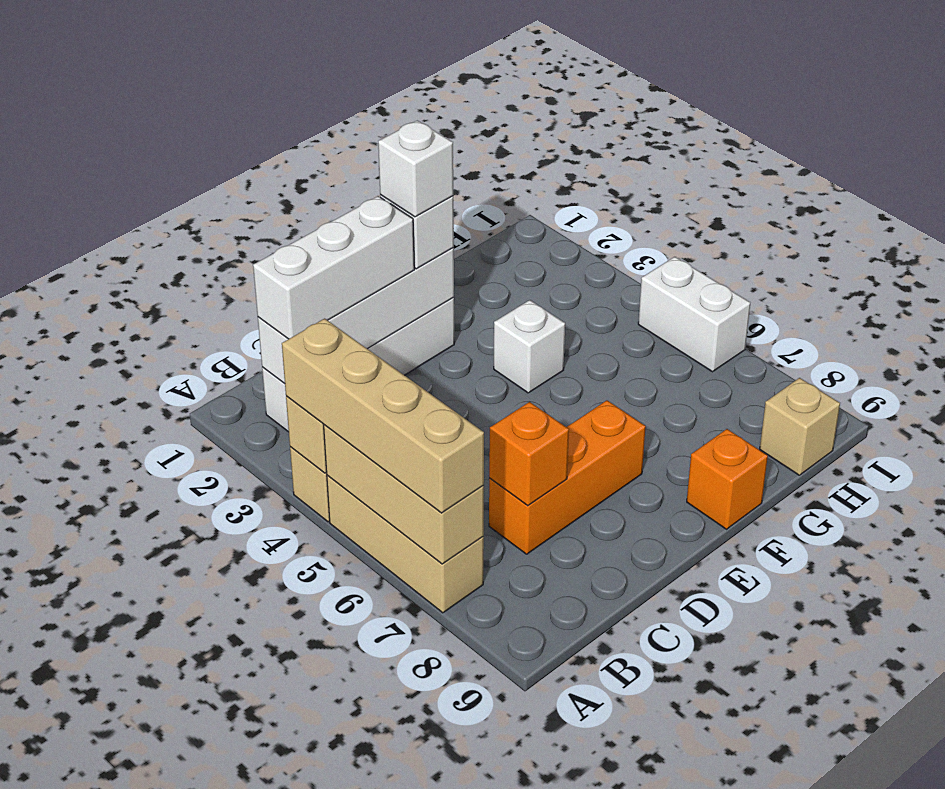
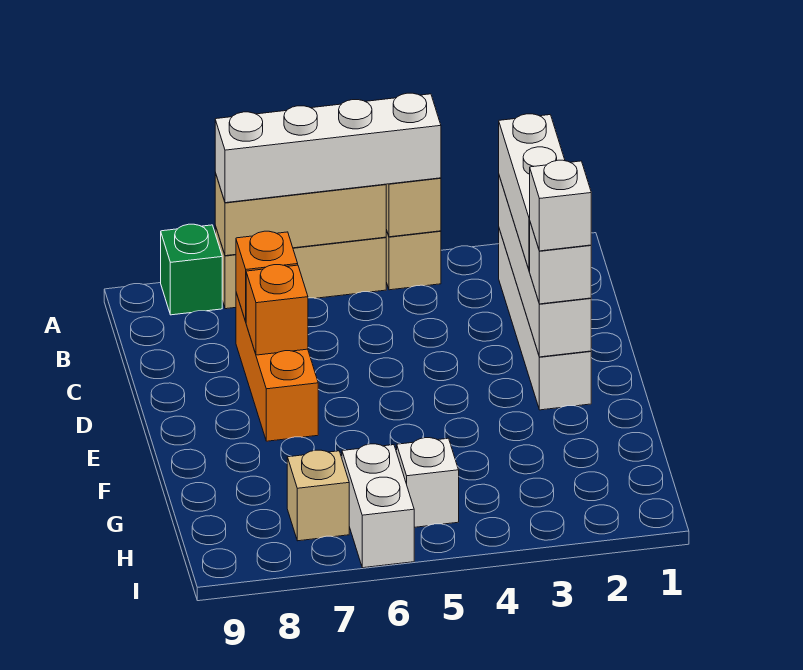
tan 1x4 brick [282,319,484,513] -> white 1x4 brick [215,93,441,203]
none -> green 1x1 brick [161,224,222,315]
white 1x1 brick [494,300,565,393] -> white 1x1 brick moved to [397,438,459,527]
orange 1x1 brick [687,429,768,529] -> orange 1x1 brick moved to [246,265,308,355]
tan 1x1 brick [760,378,840,475] -> tan 1x1 brick moved to [287,450,349,541]
white 1x2 brick [638,257,750,372] -> white 1x2 brick turned to [342,444,414,568]

